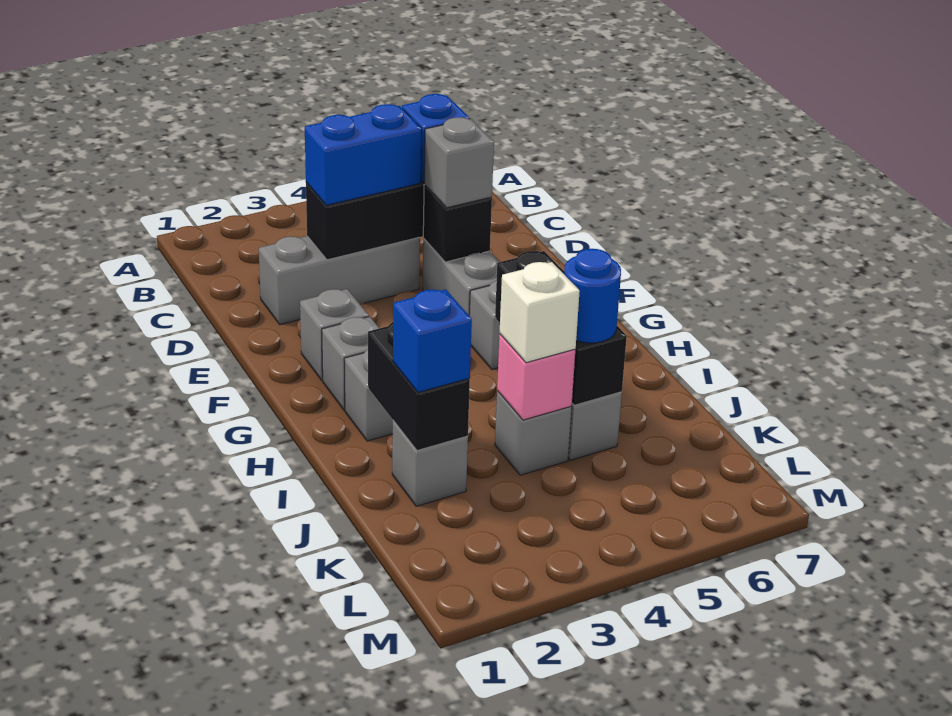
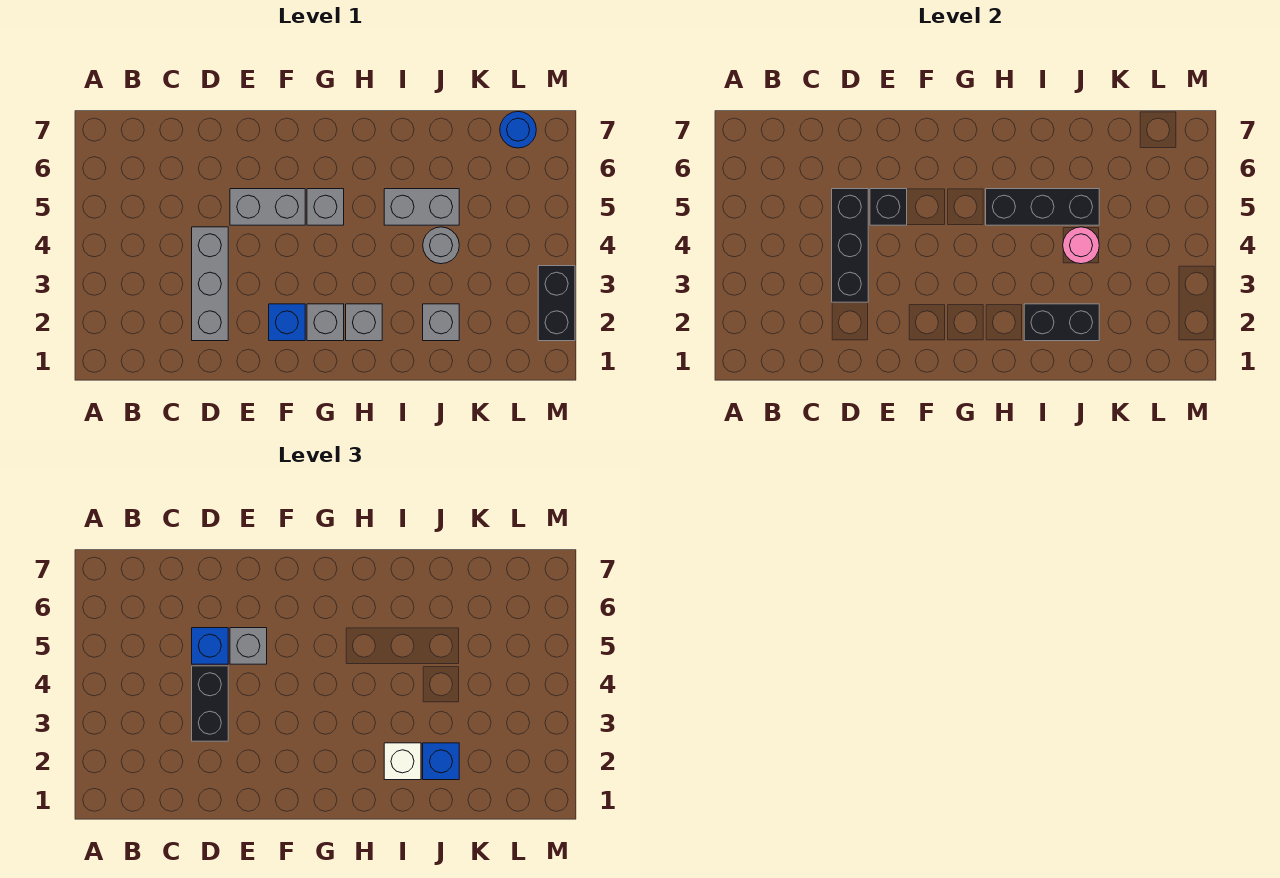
blue 1x2 brick [305,104,422,205] -> black 1x2 brick [192,666,228,741]
grey 1x1 brick [300,289,369,381] -> blue 1x1 brick [269,304,305,341]
grey 1x1 brick [495,391,572,475] -> grey 1x1 round brick [423,227,459,264]
pink 1x1 brick [497,334,576,420] -> pink 1x1 round brick [1063,227,1099,264]
white 1x1 brick [500,262,580,363] -> white 1x1 brick moved to [384,743,421,780]
blue 1x1 round brick [564,249,621,343] -> blue 1x1 round brick moved to [500,112,536,148]
none -> black 1x2 brick [538,266,575,341]

